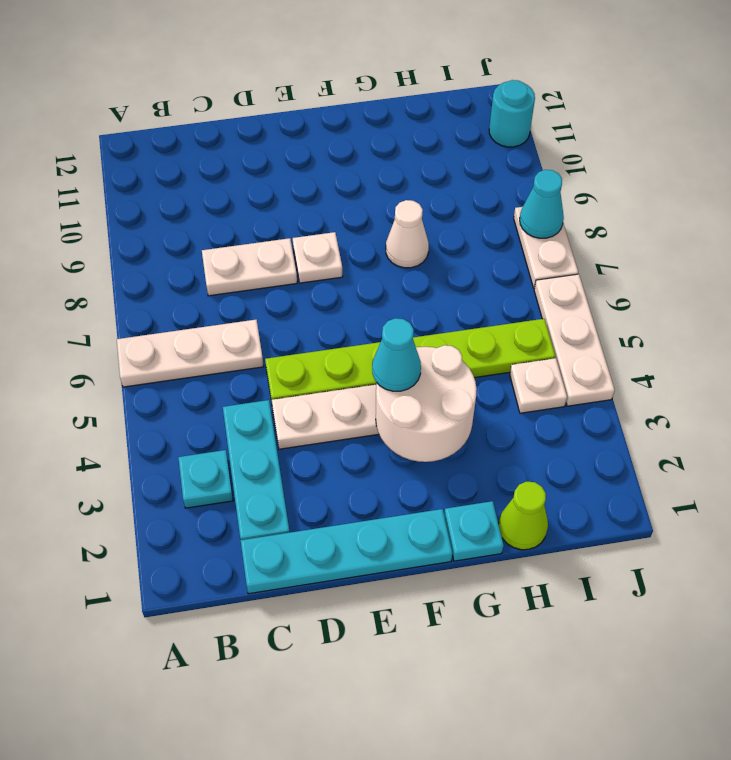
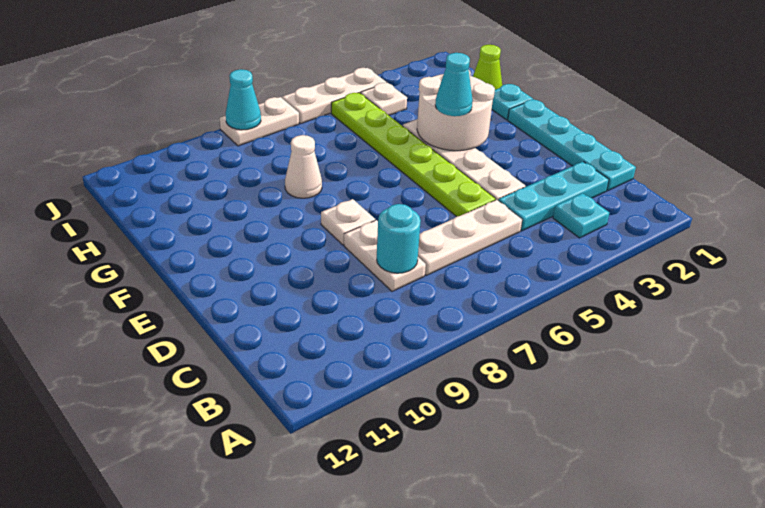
white 1x3 plate [117,320,264,387] -> white 1x3 plate turned to [418,200,522,275]
cyan 1x1 round brick [489,80,535,147] -> cyan 1x1 round brick moved to [377,204,421,273]

